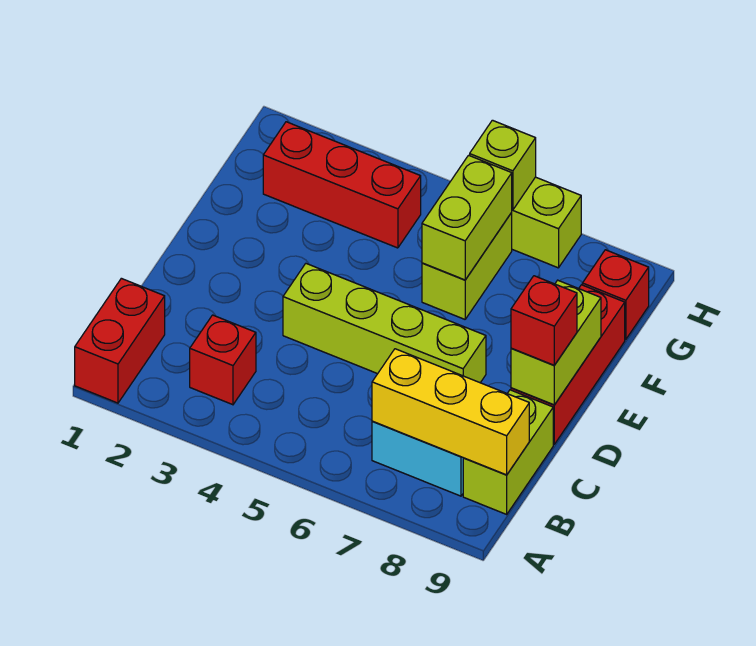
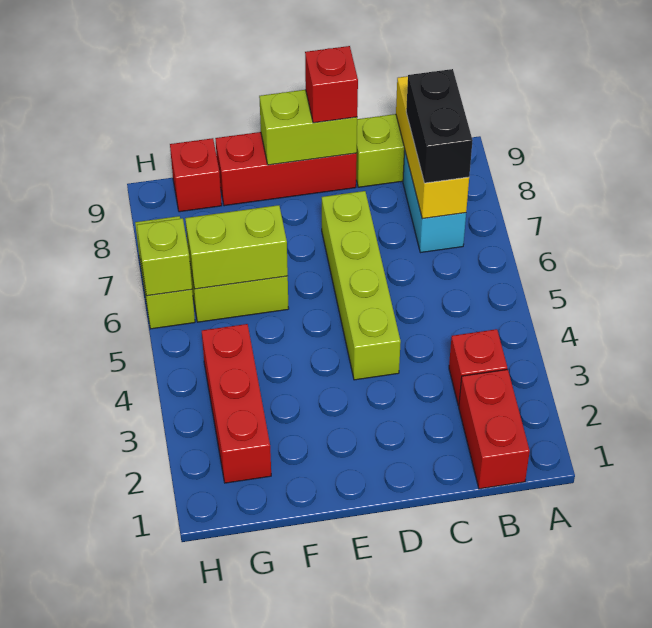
red 1x2 brick [75,278,165,403] -> red 1x2 brick turned to [459,369,530,489]
none -> black 1x2 brick [406,69,473,183]

